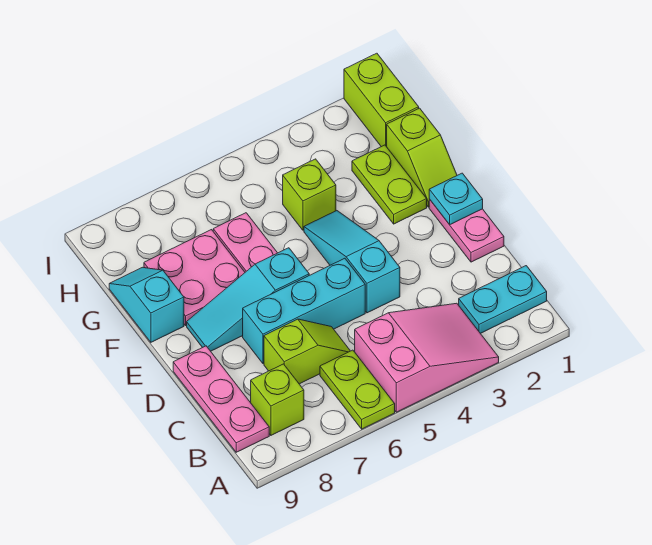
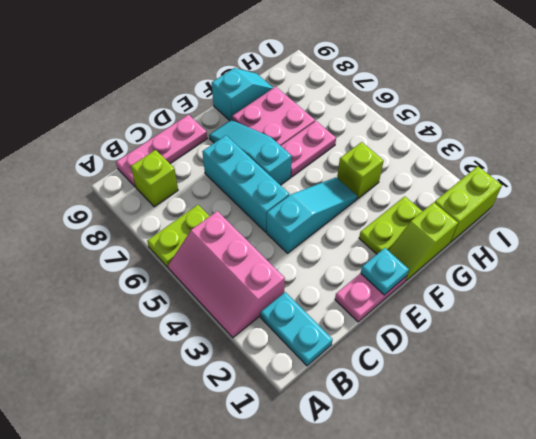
pink 2x3 slope [355,303,499,412] -> pink 2x3 slope turned to [168,211,285,338]
lime 1x2 slope [264,319,350,384] -> none

